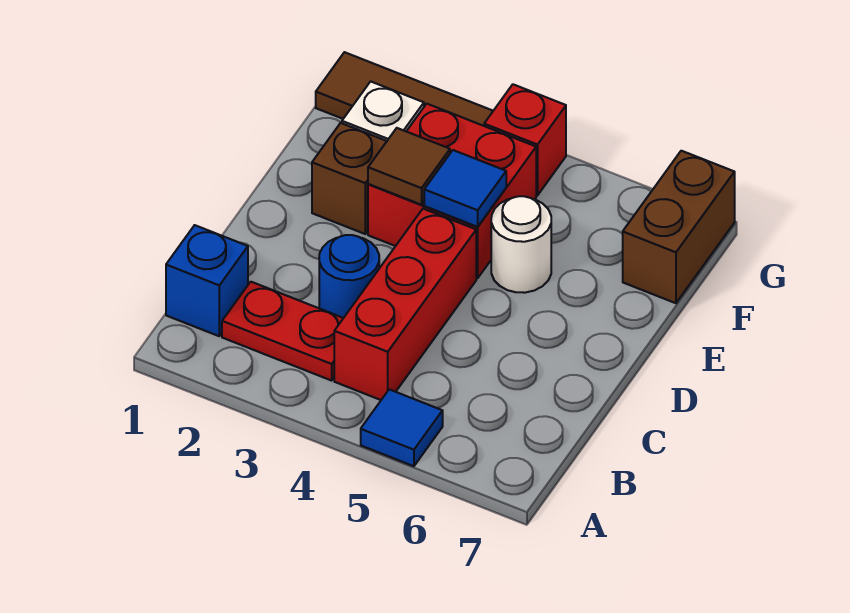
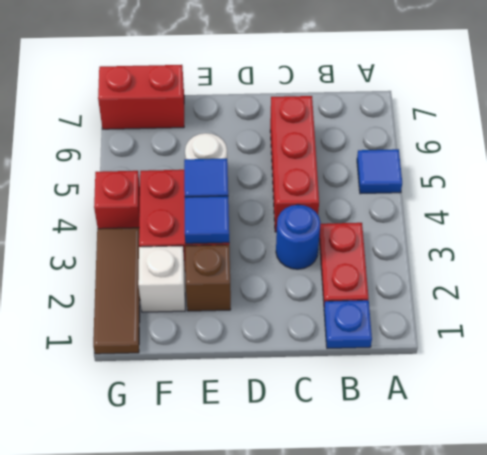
blue 1x1 brick [166,225,248,336] -> blue 1x1 plate [324,300,372,349]
red 1x3 brick [334,209,476,400] -> red 1x3 brick turned to [270,96,319,232]
brown 1x1 tile [368,128,450,205] -> blue 1x1 tile [185,196,229,244]
brown 1x2 brick [623,151,735,303] -> red 1x2 brick [98,65,184,129]

